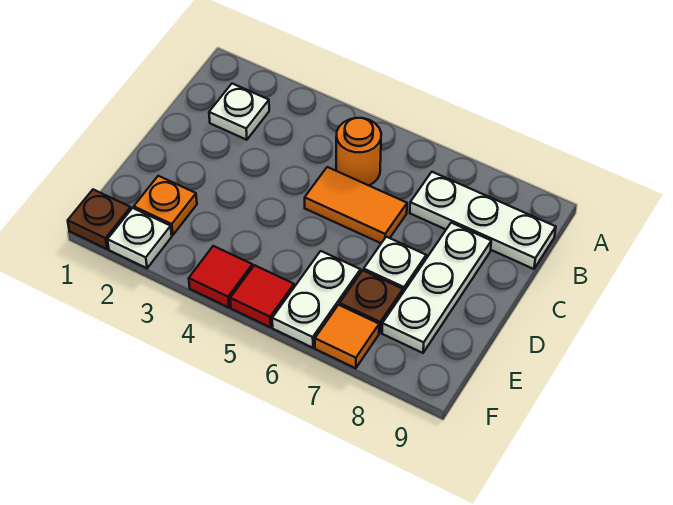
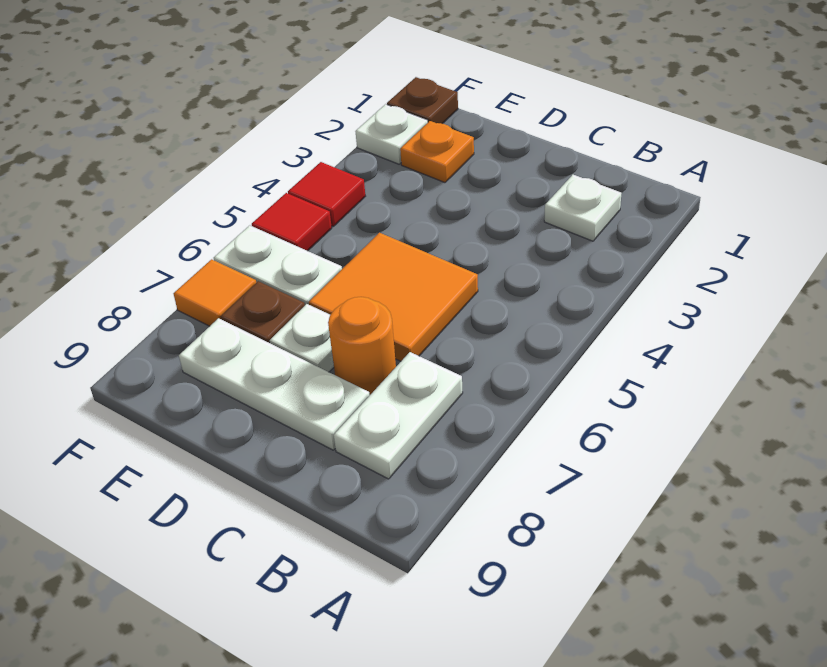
orange 1x1 round brick [336,118,381,185] -> orange 1x1 round brick moved to [328,297,396,395]
white 1x3 plate [410,172,556,269] -> white 1x2 plate [334,352,463,479]
orange 1x2 tile [305,167,407,243] -> orange 2x2 tile [309,233,478,361]

